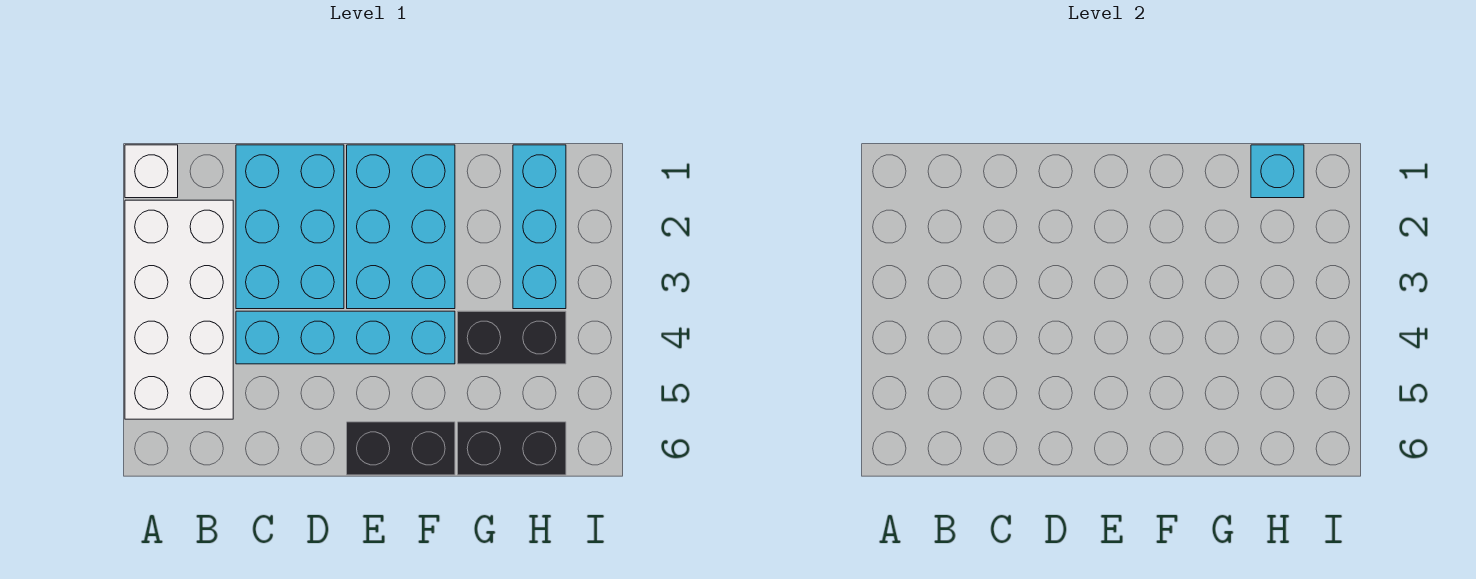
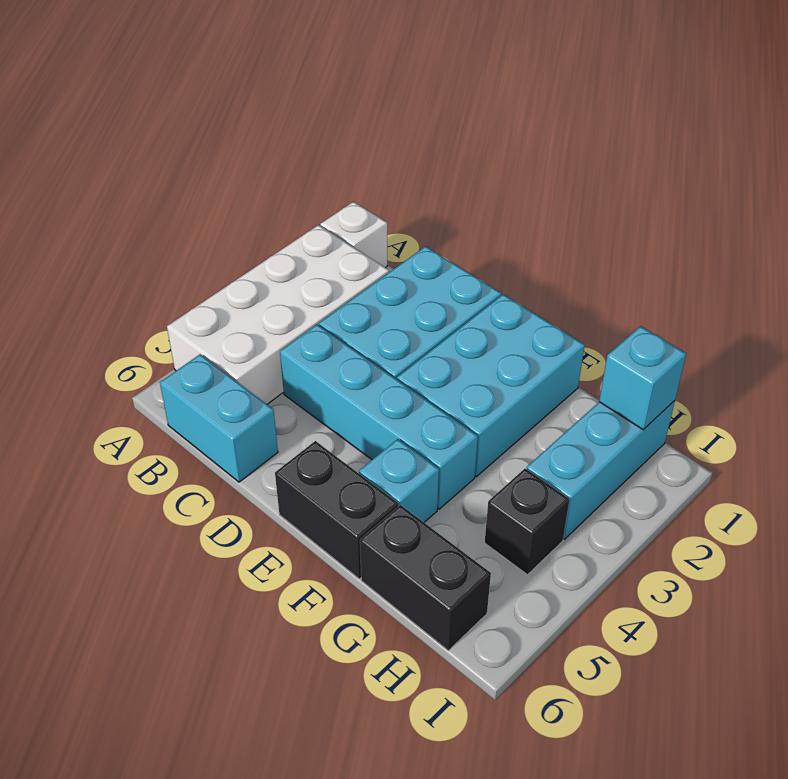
none -> cyan 1x2 brick [160,354,278,482]
none -> cyan 1x1 brick [359,439,439,522]
black 1x2 brick [458,311,566,364] -> black 1x1 brick [485,469,570,575]

